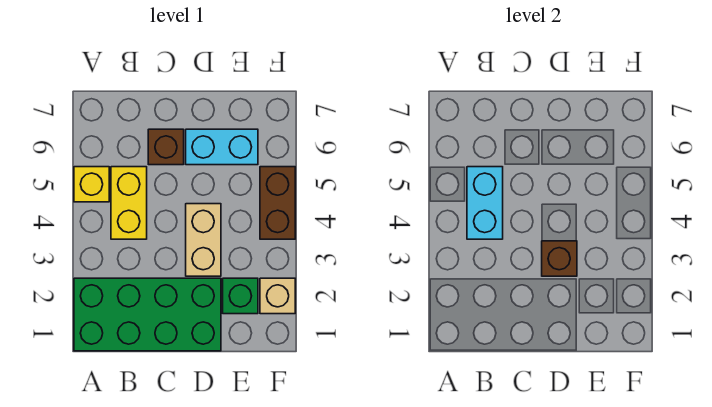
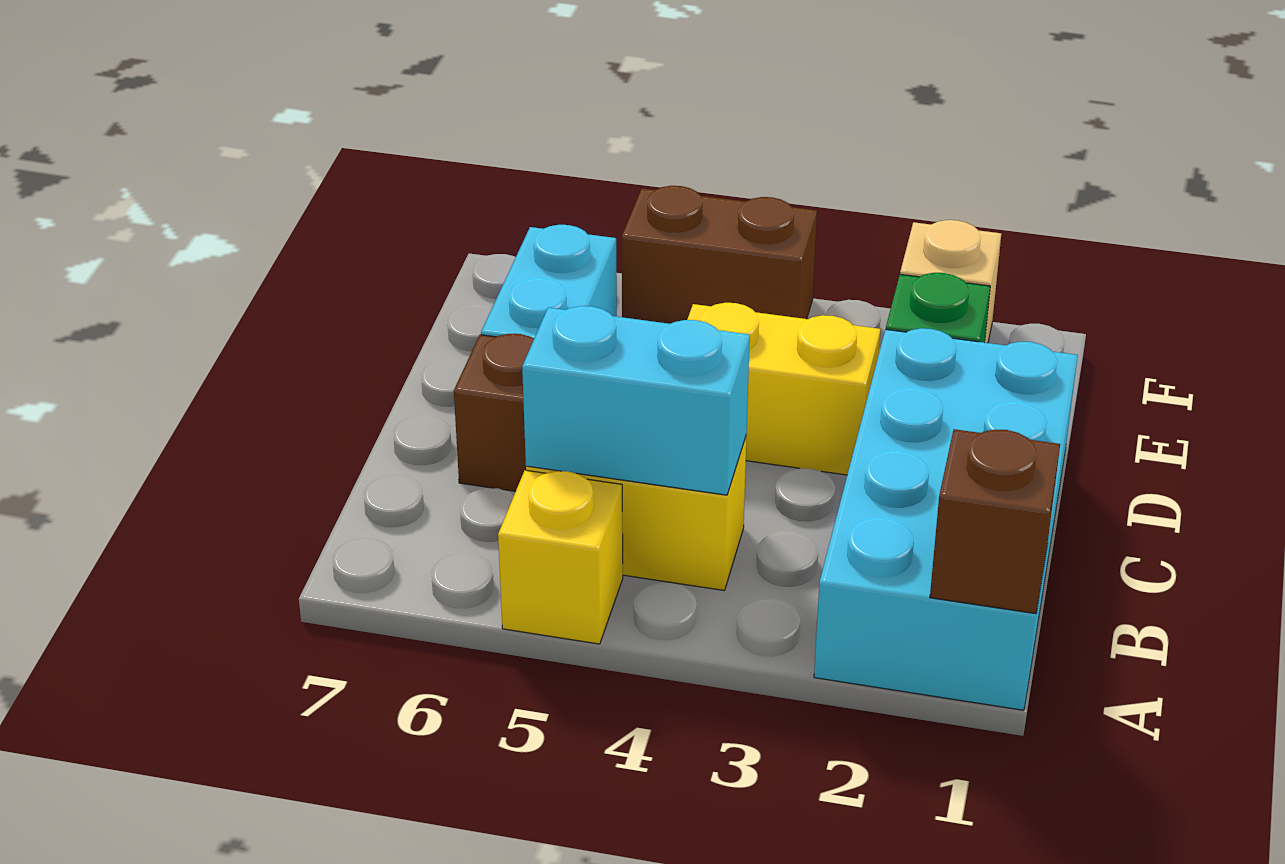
green 2x4 brick [74,278,221,351] -> cyan 2x4 brick [814,328,1078,710]
tan 1x2 brick [186,204,221,276] -> yellow 1x2 brick [687,303,880,475]
brown 1x1 brick [542,241,577,276] -> brown 1x1 brick moved to [930,429,1060,614]

